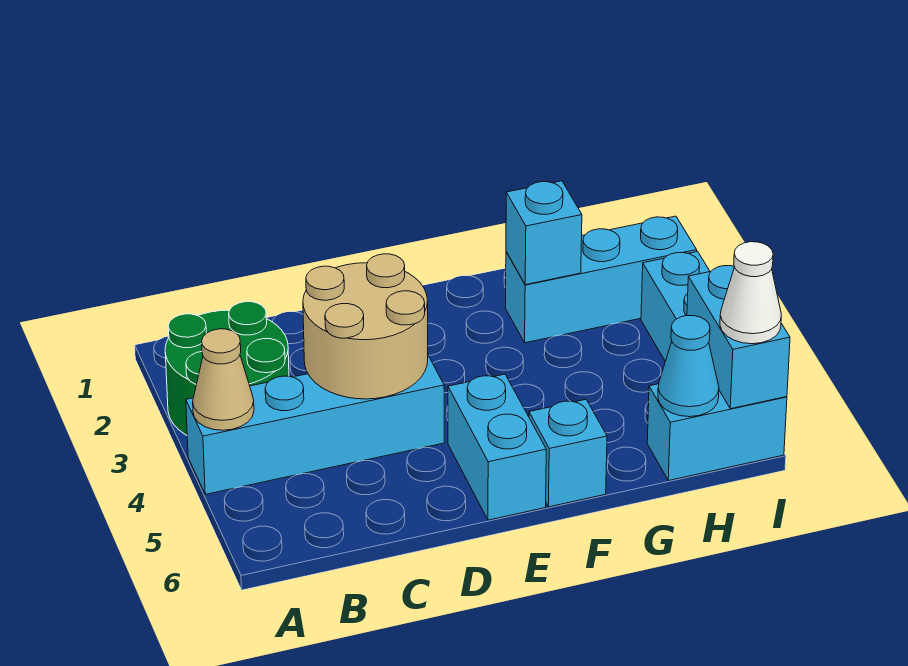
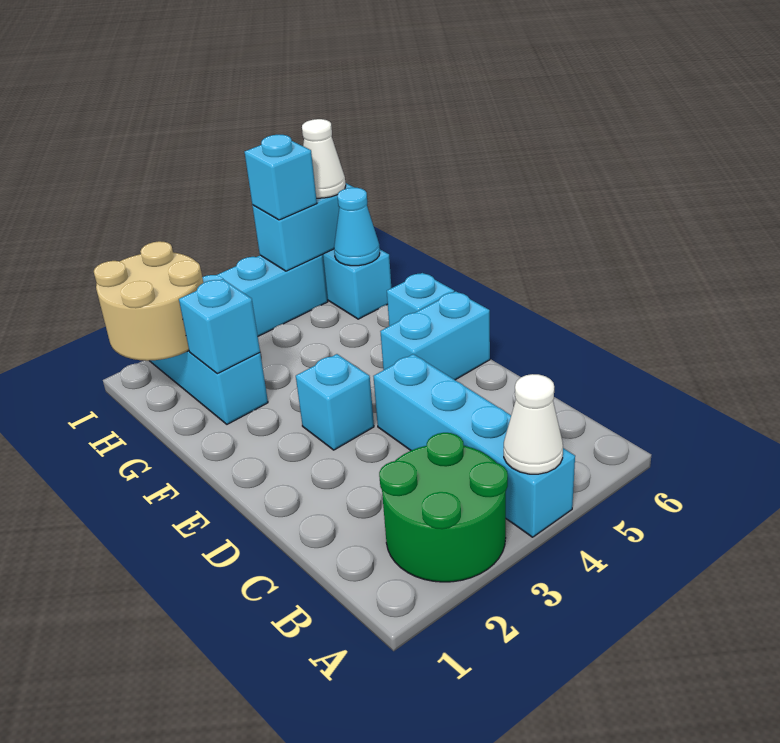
tan 1x1 cone [193,329,254,430] -> white 1x1 cone [504,374,563,474]
tan 2x2 round brick [303,254,428,399] -> tan 2x2 round brick moved to [94,241,203,361]
none -> cyan 1x1 brick [296,354,374,450]
none -> cyan 1x1 brick [245,135,317,220]

